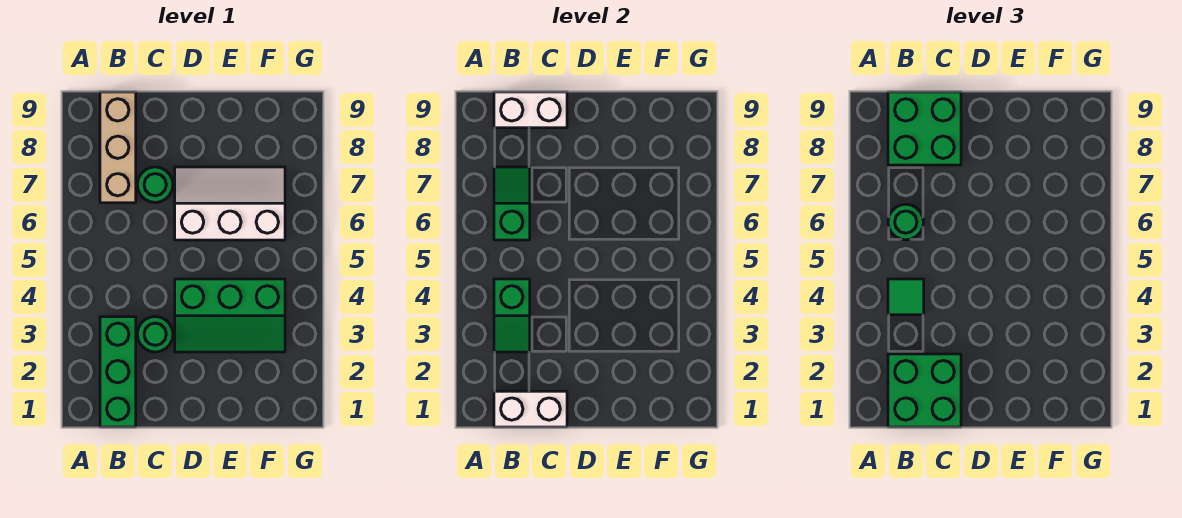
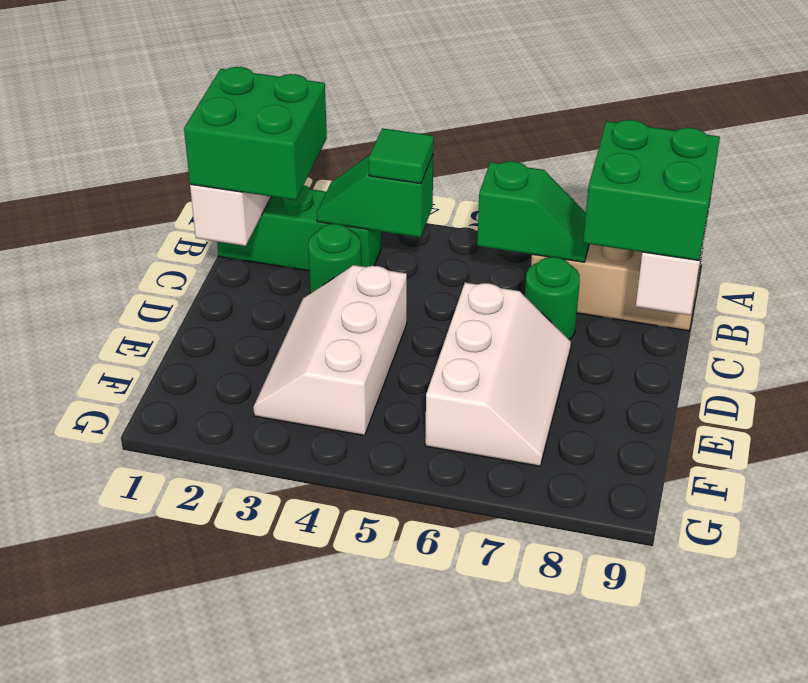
green 1x1 round brick [888,204,924,240] -> none
green 2x3 slope [175,279,285,352] -> white 2x3 slope [253,265,407,436]

